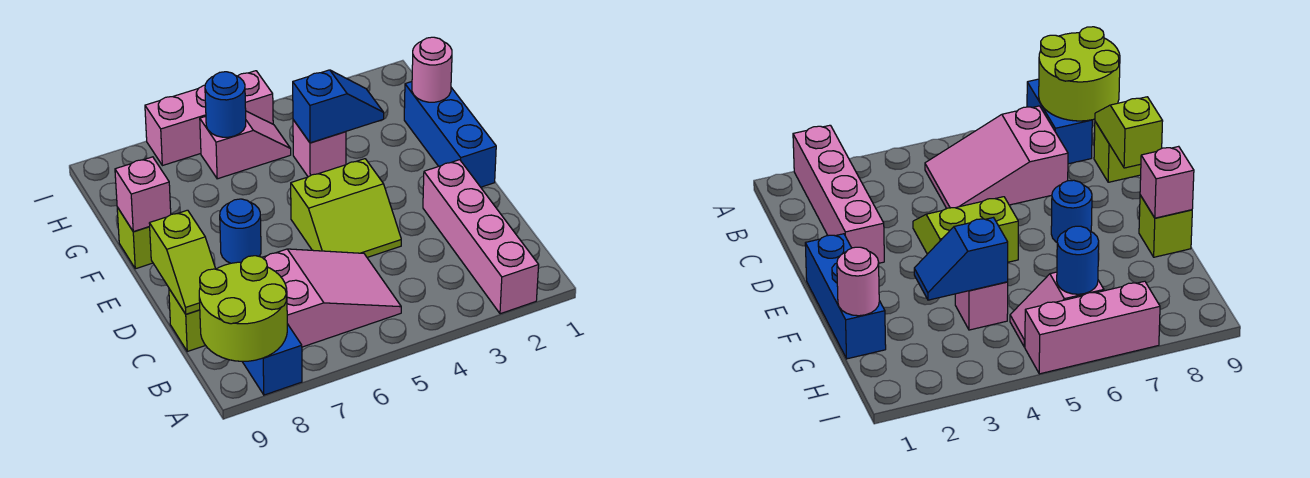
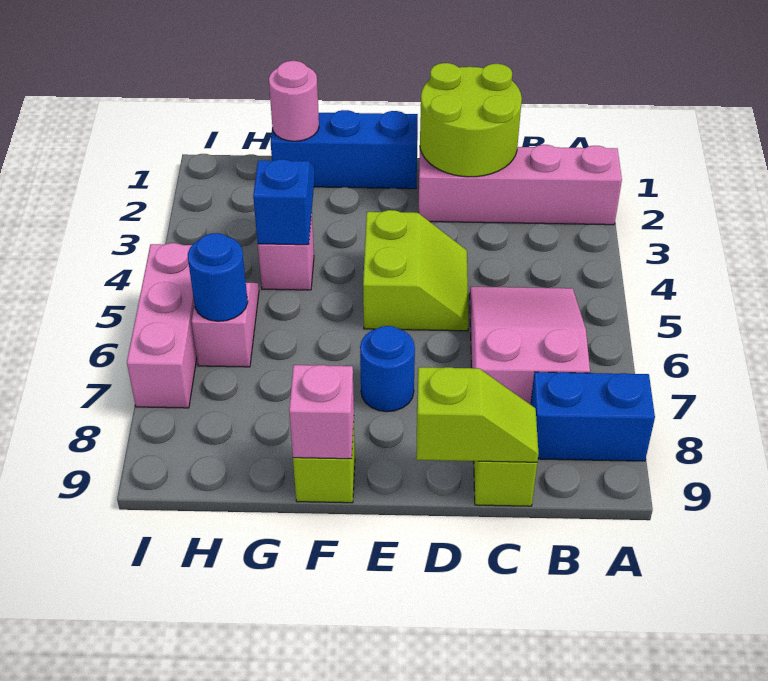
lime 2x2 round brick [199,256,287,361] -> lime 2x2 round brick moved to [420,63,522,177]

